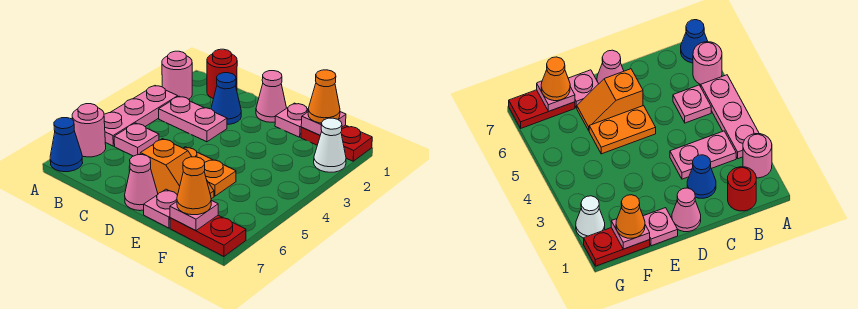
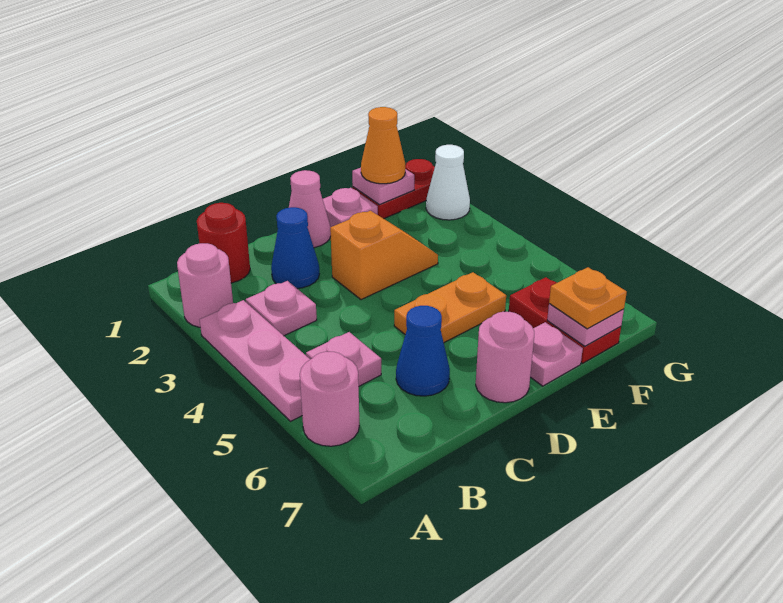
blue 1x1 cone [50,118,83,172] -> blue 1x1 cone moved to [396,306,450,396]
pink 1x2 plate [159,96,227,142] -> pink 1x1 plate [246,281,317,336]
orange 1x2 slope [140,139,214,199] -> orange 1x2 slope moved to [330,211,438,300]
pink 1x1 cone [125,155,158,211] -> pink 1x1 round brick [476,312,534,403]
red 1x2 plate [170,215,246,256] -> red 1x2 plate turned to [509,277,621,363]
orange 1x1 cone [177,157,211,215] -> orange 1x1 plate [549,267,627,329]

